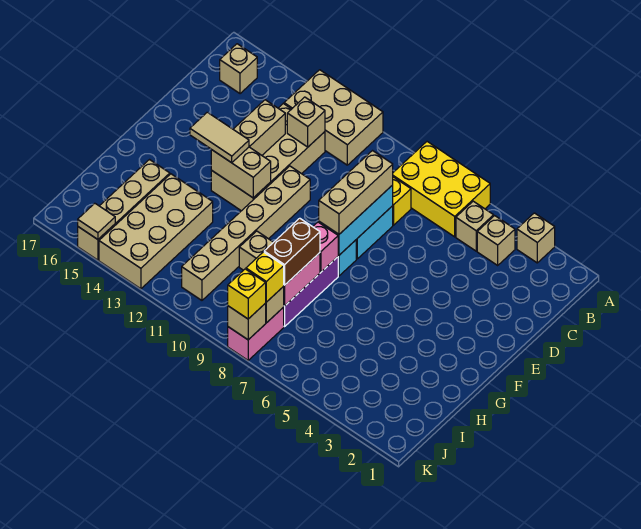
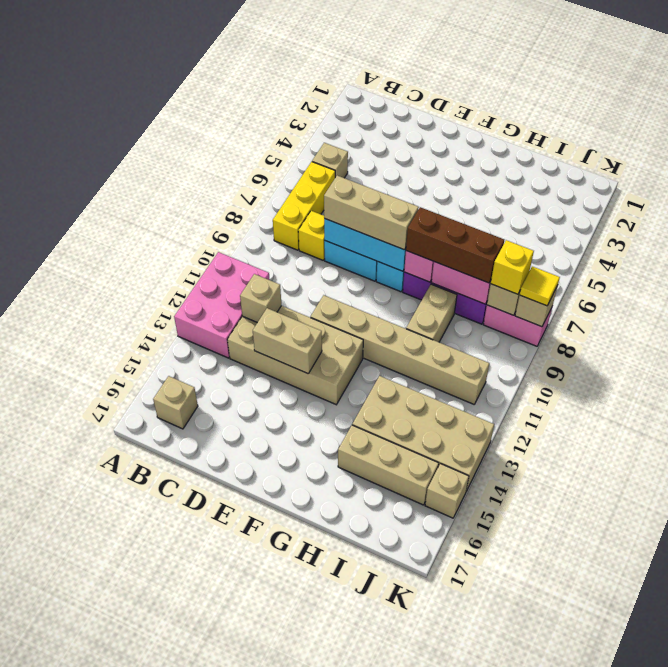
tan 1x1 brick [517,213,555,263] -> none
yellow 2x3 brick [393,142,490,237] -> yellow 1x3 brick [273,162,335,250]
tan 2x3 brick [284,70,383,165] -> pink 2x3 brick [174,252,270,358]
tan 1x1 brick [477,216,515,265] -> none
tan 1x2 brick [211,147,271,198] -> none
tan 1x2 tile [190,112,249,163] -> none
brown 1x2 brick [264,218,320,285] -> brown 1x3 brick [406,207,504,283]
yellow 1x1 brick [228,269,266,319] -> yellow 1x1 tile [520,266,560,306]
tan 1x1 tile [78,203,115,239] -> none

